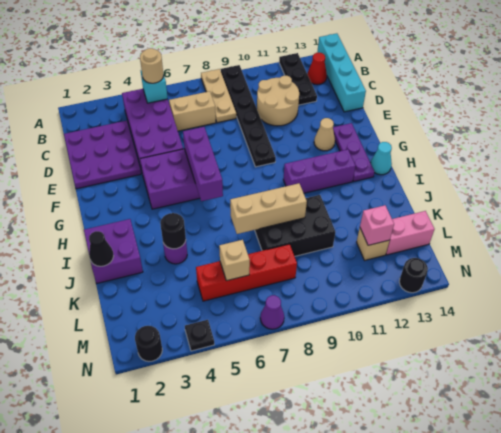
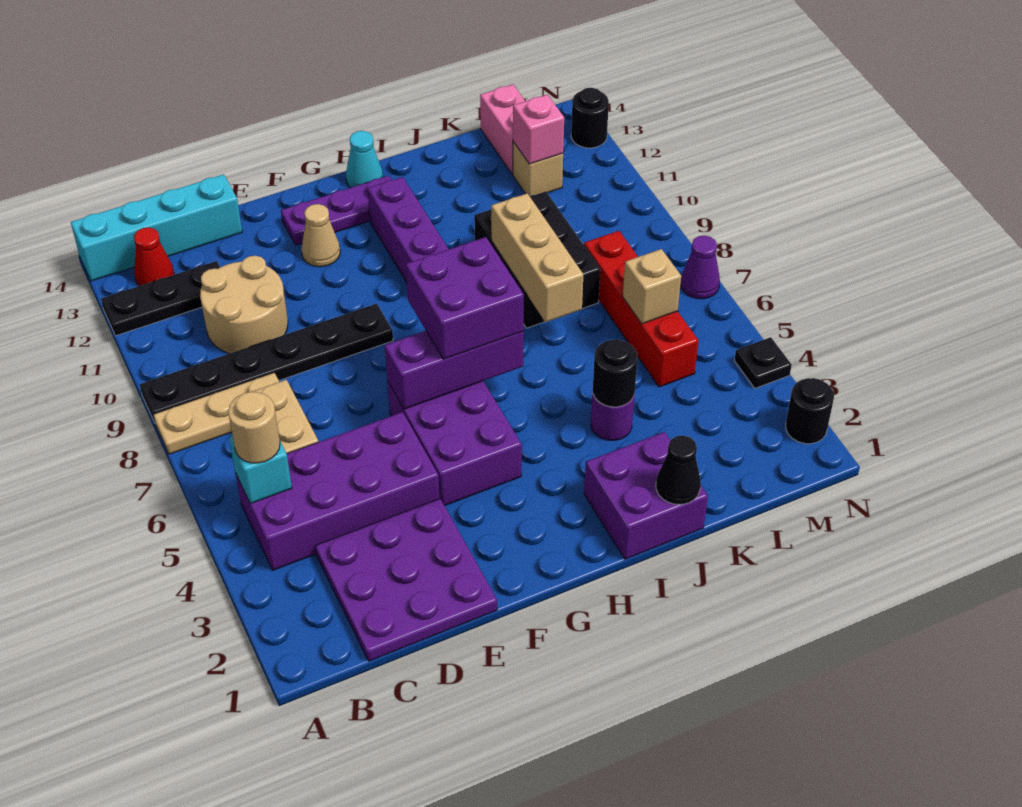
none -> purple 2x2 brick [406,237,524,359]

